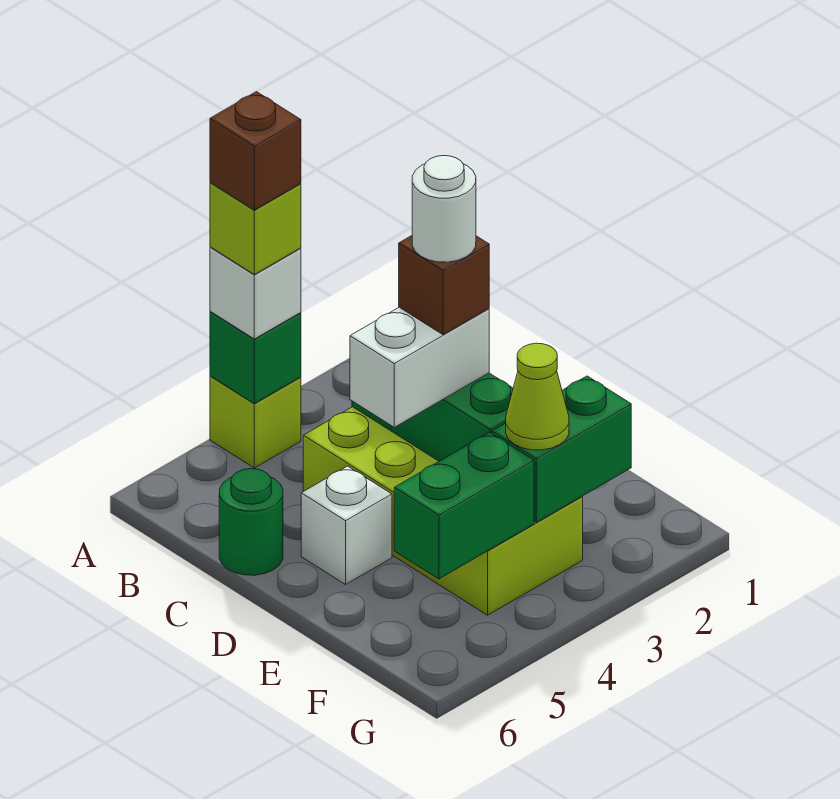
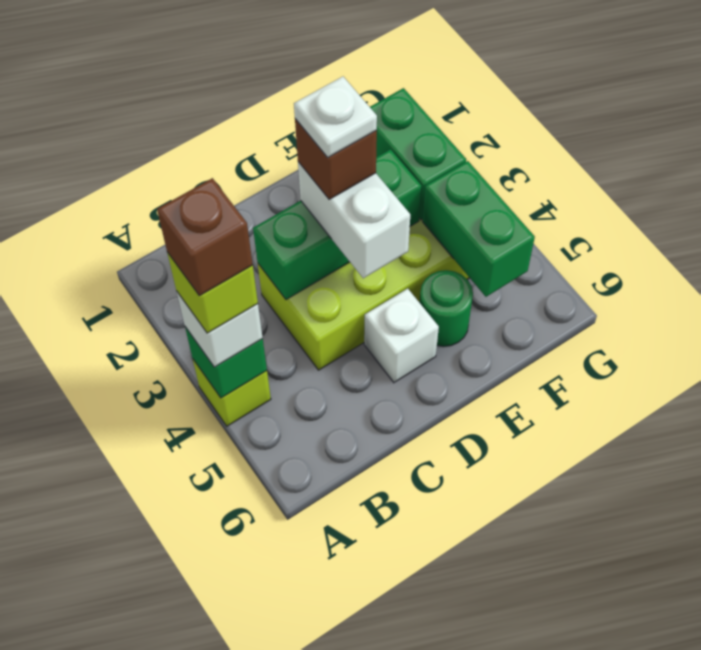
green 1x1 round brick [219,469,283,575] -> green 1x1 round brick moved to [420,270,473,347]
white 1x1 round brick [412,156,476,262] -> white 1x1 plate [294,77,377,158]
lime 1x1 cone [506,343,569,450] -> none

